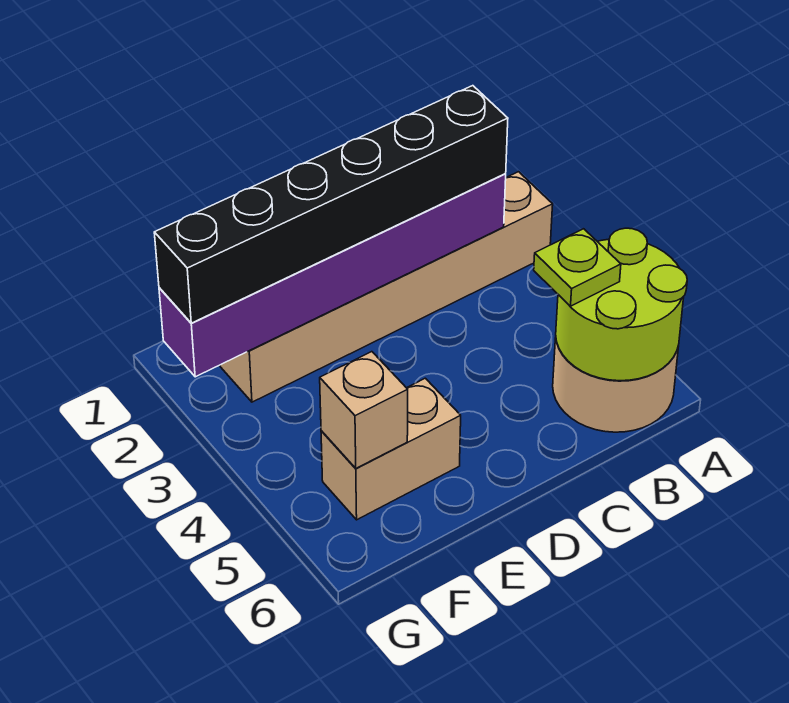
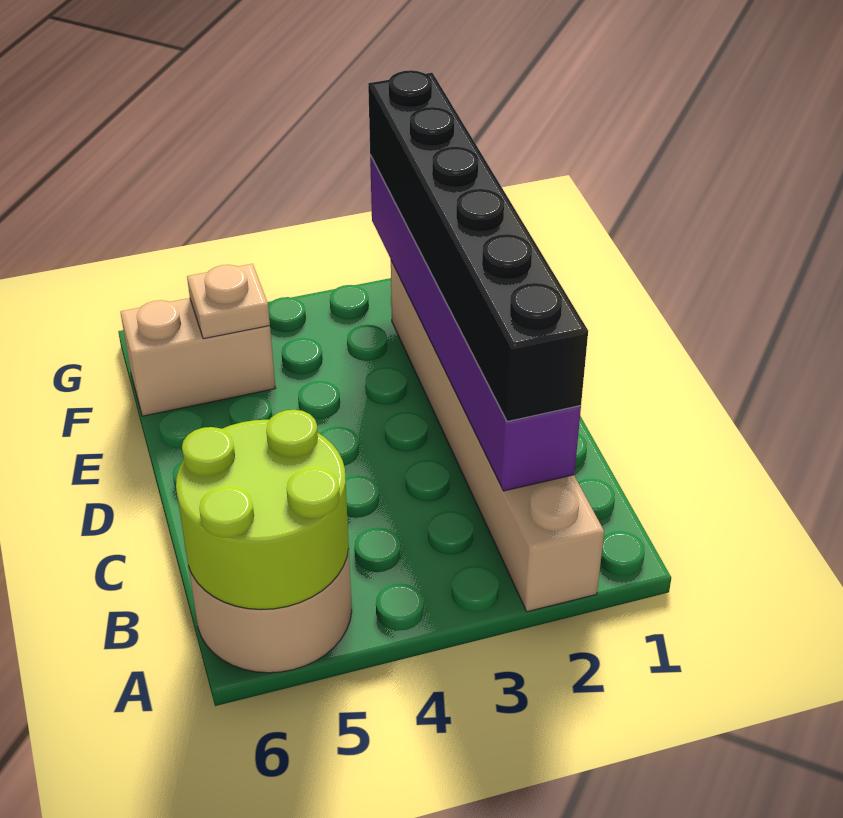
lime 1x1 plate [534,229,621,306] -> none
tan 1x2 brick [321,378,461,520] -> tan 1x2 brick turned to [120,298,275,416]
tan 1x1 brick [320,352,408,468] -> tan 1x1 plate [187,264,270,339]

